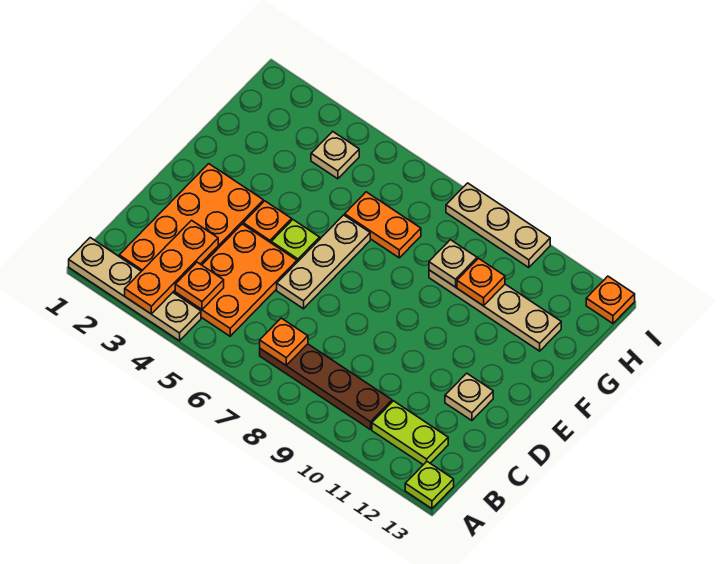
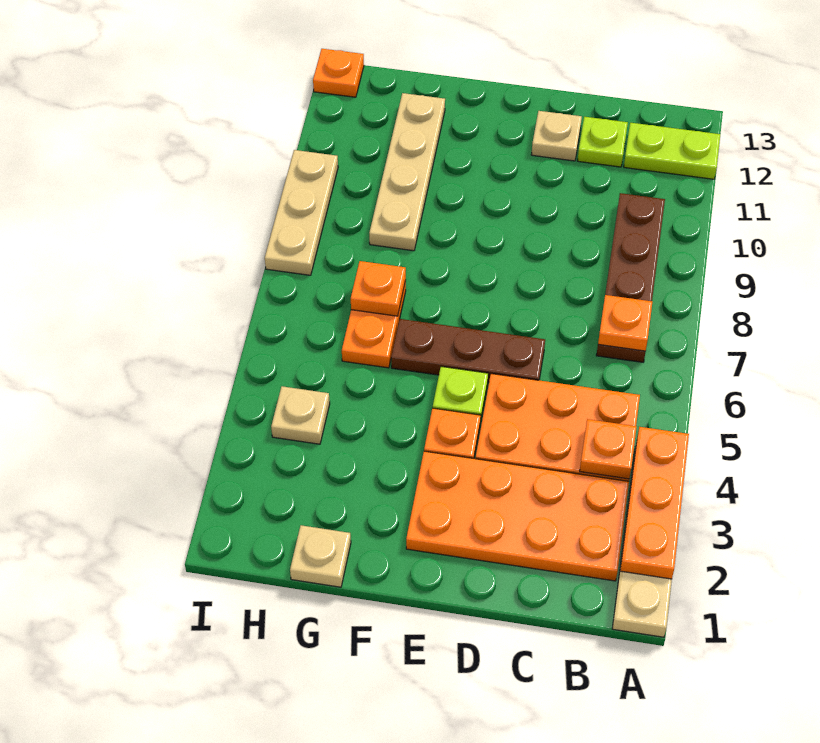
orange 1x3 plate [125,220,218,314] -> orange 1x3 plate turned to [620,427,689,579]
lime 1x1 plate [405,462,454,509] -> lime 1x1 plate moved to [578,117,628,167]
lime 1x2 plate [372,401,448,465] -> lime 1x2 plate turned to [624,123,720,179]
tan 1x3 plate [277,215,370,309] -> brown 1x3 plate [391,319,545,382]
tan 1x1 plate [429,240,477,287] -> tan 1x1 plate moved to [290,525,351,587]
orange 1x1 plate [457,258,505,306] -> orange 1x1 plate moved to [351,261,406,316]

